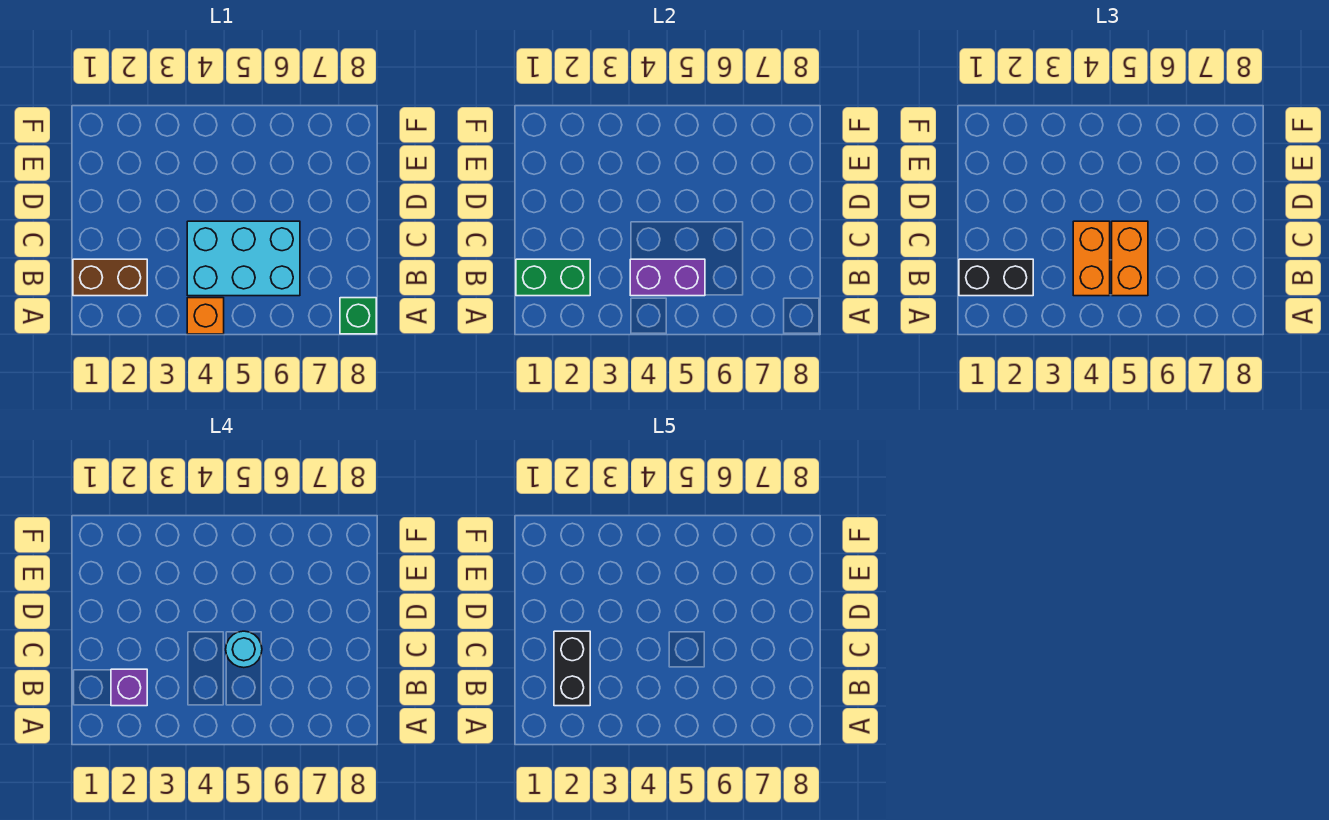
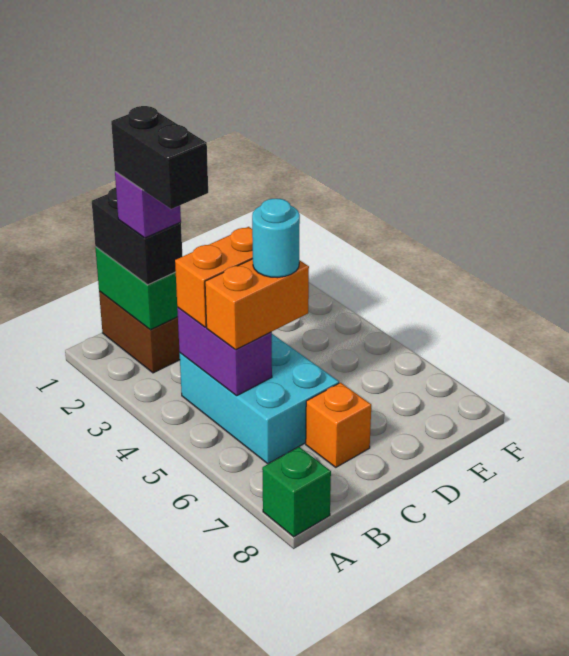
orange 1x1 brick [187,298,224,334] -> orange 1x1 brick moved to [306,383,371,467]
black 1x2 brick [554,631,590,706] -> black 1x2 brick turned to [111,106,208,209]

